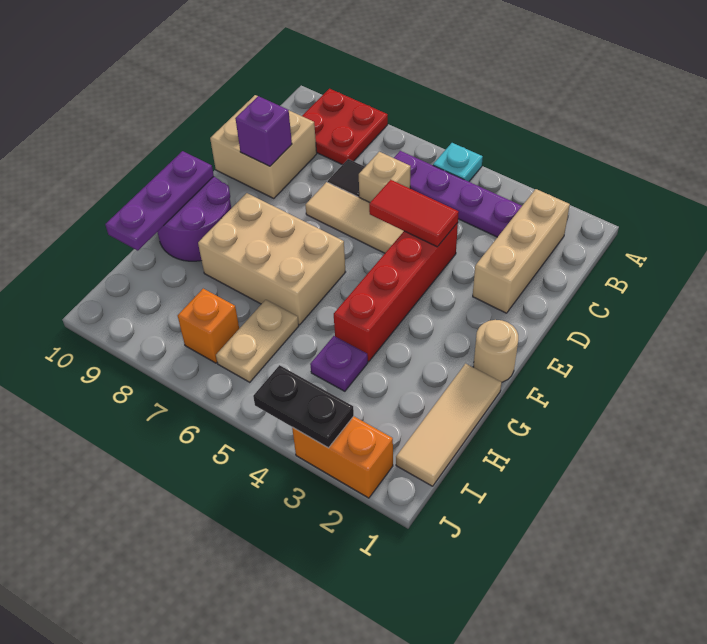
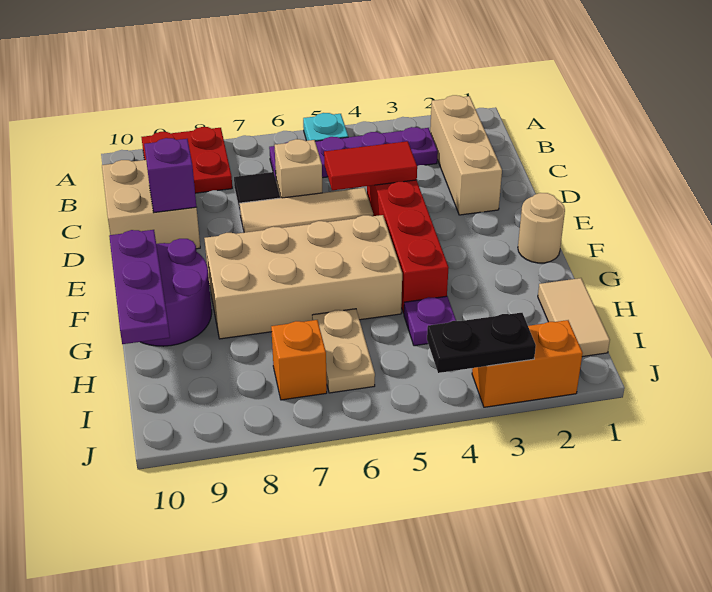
tan 2x3 brick [198,193,345,325] -> tan 2x4 brick [204,215,402,339]
tan 1x3 tile [396,364,502,486] -> tan 1x2 tile [538,278,610,357]

